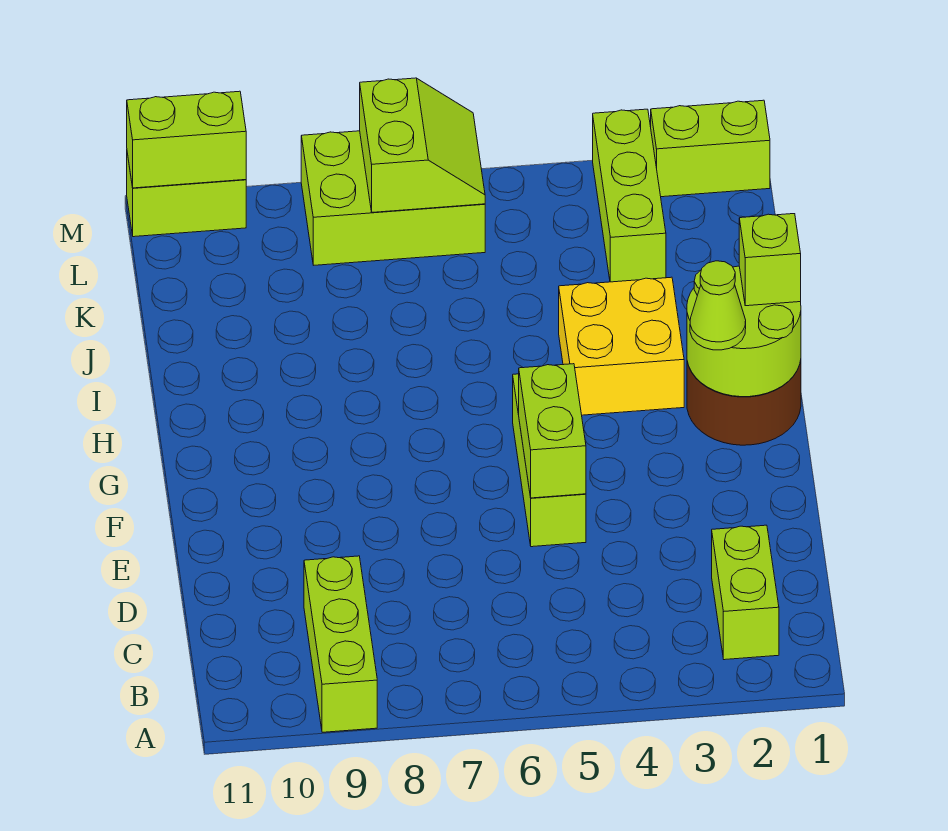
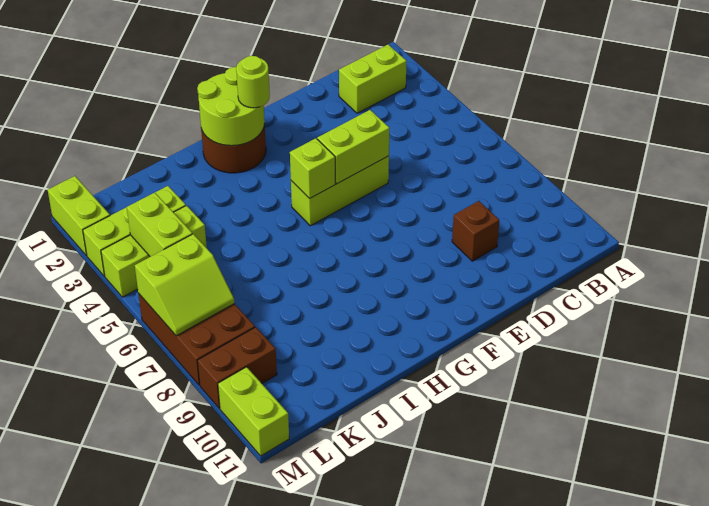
lime 1x3 brick [304,556,377,732] -> lime 1x3 brick moved to [101,206,207,297]
none -> brown 1x1 brick [452,201,499,261]
lime 1x1 cone [690,261,746,350] -> lime 1x1 round brick [236,56,270,108]
lime 1x1 brick [739,214,801,306] -> lime 1x1 brick moved to [290,138,336,199]
yellow 2x2 brick [559,277,684,415] -> none
lime 2x3 brick [301,131,485,265] -> brown 2x3 brick [138,293,255,385]
lime 2x2 slope [360,78,485,212] -> lime 2x2 slope turned to [135,234,234,336]
none -> brown 1x2 brick [197,327,277,408]
lime 1x2 brick [127,91,246,188] -> lime 1x2 brick moved to [127,192,192,257]

